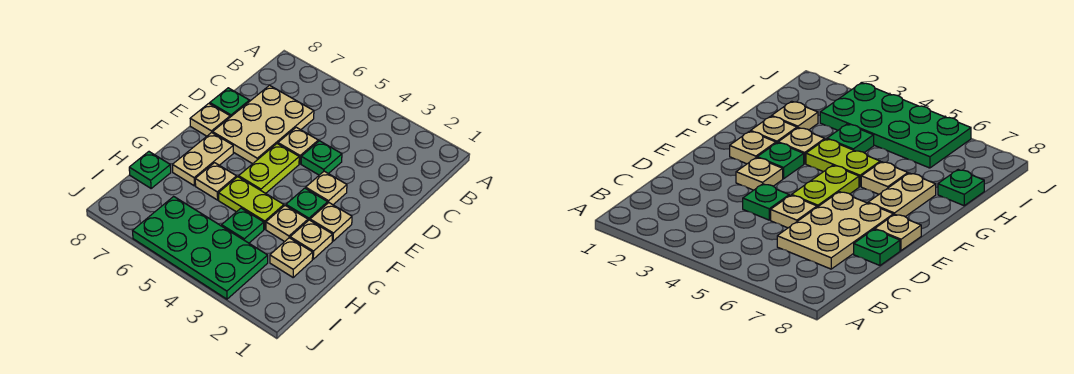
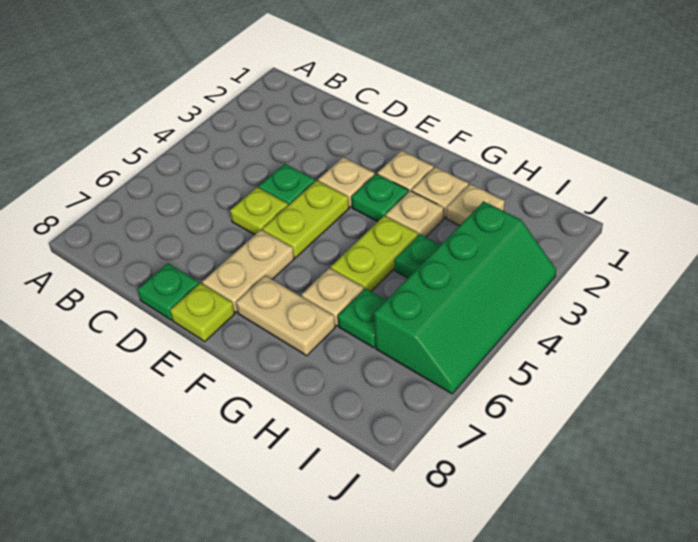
tan 2x3 plate [213,85,314,164] -> tan 1x2 plate [202,230,294,312]
tan 1x1 plate [278,127,318,164] -> lime 1x1 plate [230,187,288,235]
lime 1x2 plate [239,144,299,193] -> lime 1x2 plate turned to [263,181,349,258]
tan 1x1 plate [190,104,230,136] -> lime 1x1 plate [170,283,235,341]
green 1x1 plate [129,152,171,188] -> green 1x1 plate moved to [338,288,386,348]
green 2x4 plate [133,196,268,299] -> green 2x4 slope [374,201,556,394]

